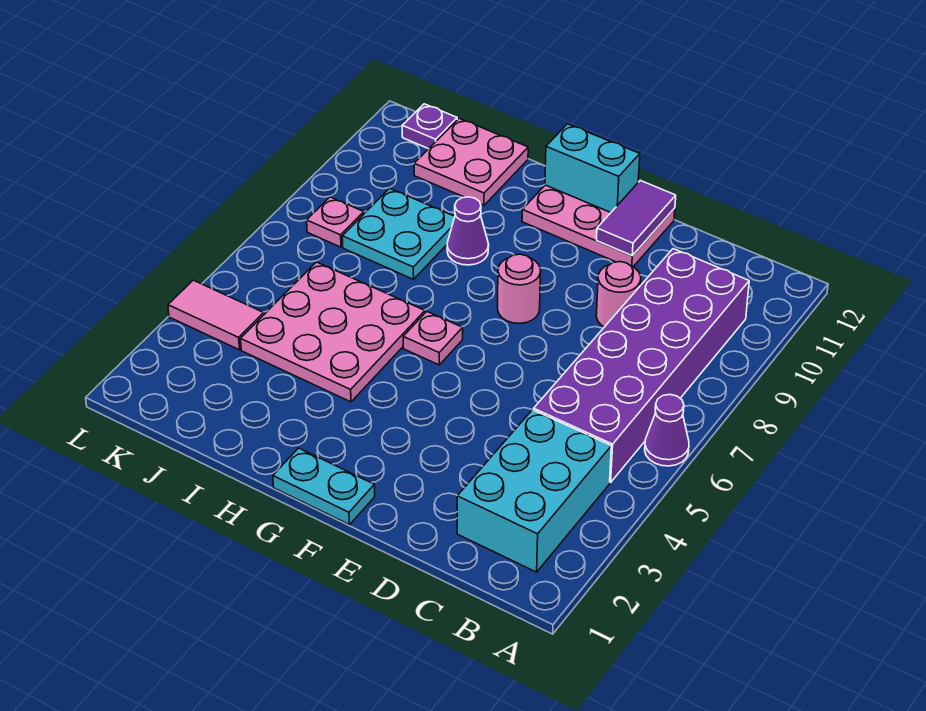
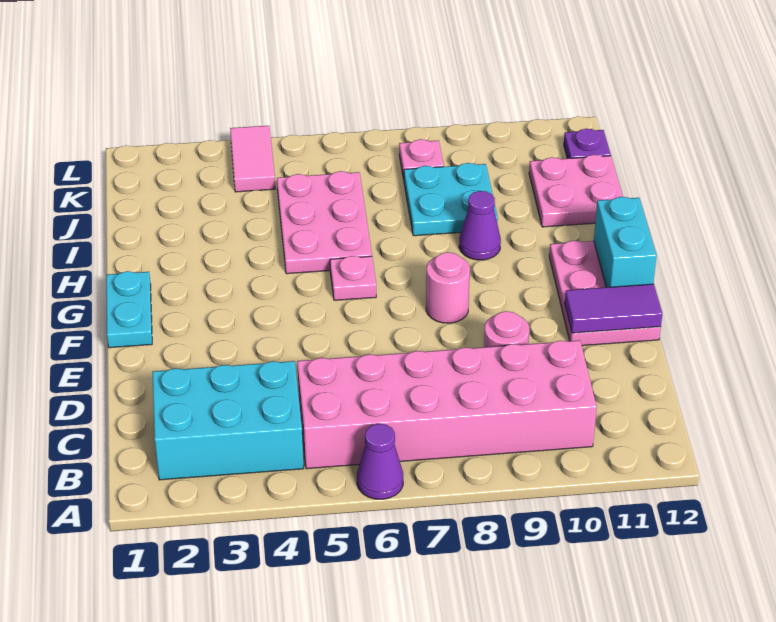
purple 2x6 brick [534,249,749,482] -> pink 2x6 brick [297,340,597,469]
pink 3x3 plate [241,262,425,402] -> pink 2x3 plate [277,171,372,274]

